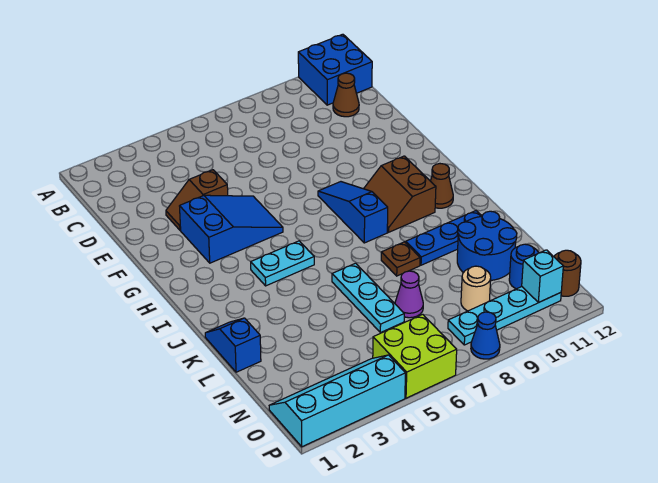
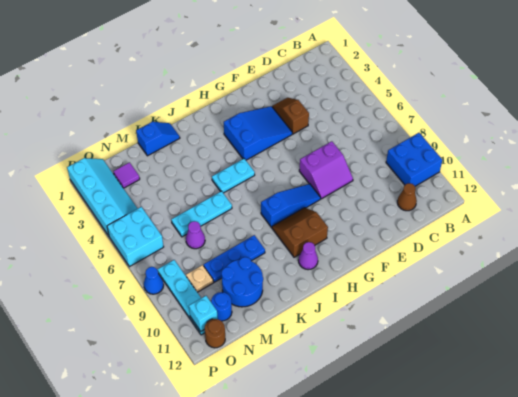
blue 2x2 brick [298,34,372,105] -> blue 2x2 brick moved to [386,133,442,186]
none -> purple 2x2 slope [299,141,353,199]
blue 2x3 slope [180,195,283,263] -> blue 2x3 slope turned to [224,106,292,160]
cyan 1x2 plate [251,241,314,286] -> cyan 1x2 plate turned to [212,159,255,193]
brown 1x1 cone [431,164,453,208] -> purple 1x1 cone [298,242,318,270]
brown 1x1 plate [381,242,420,276] -> none
blue 1x3 plate [406,211,482,265] -> blue 1x3 plate turned to [204,235,265,282]
none -> purple 1x1 tile [113,162,140,188]
tan 1x1 round brick [461,266,491,311] -> tan 1x1 plate [186,265,213,292]
lime 2x2 brick [373,314,457,398] -> cyan 2x2 brick [107,207,164,267]

